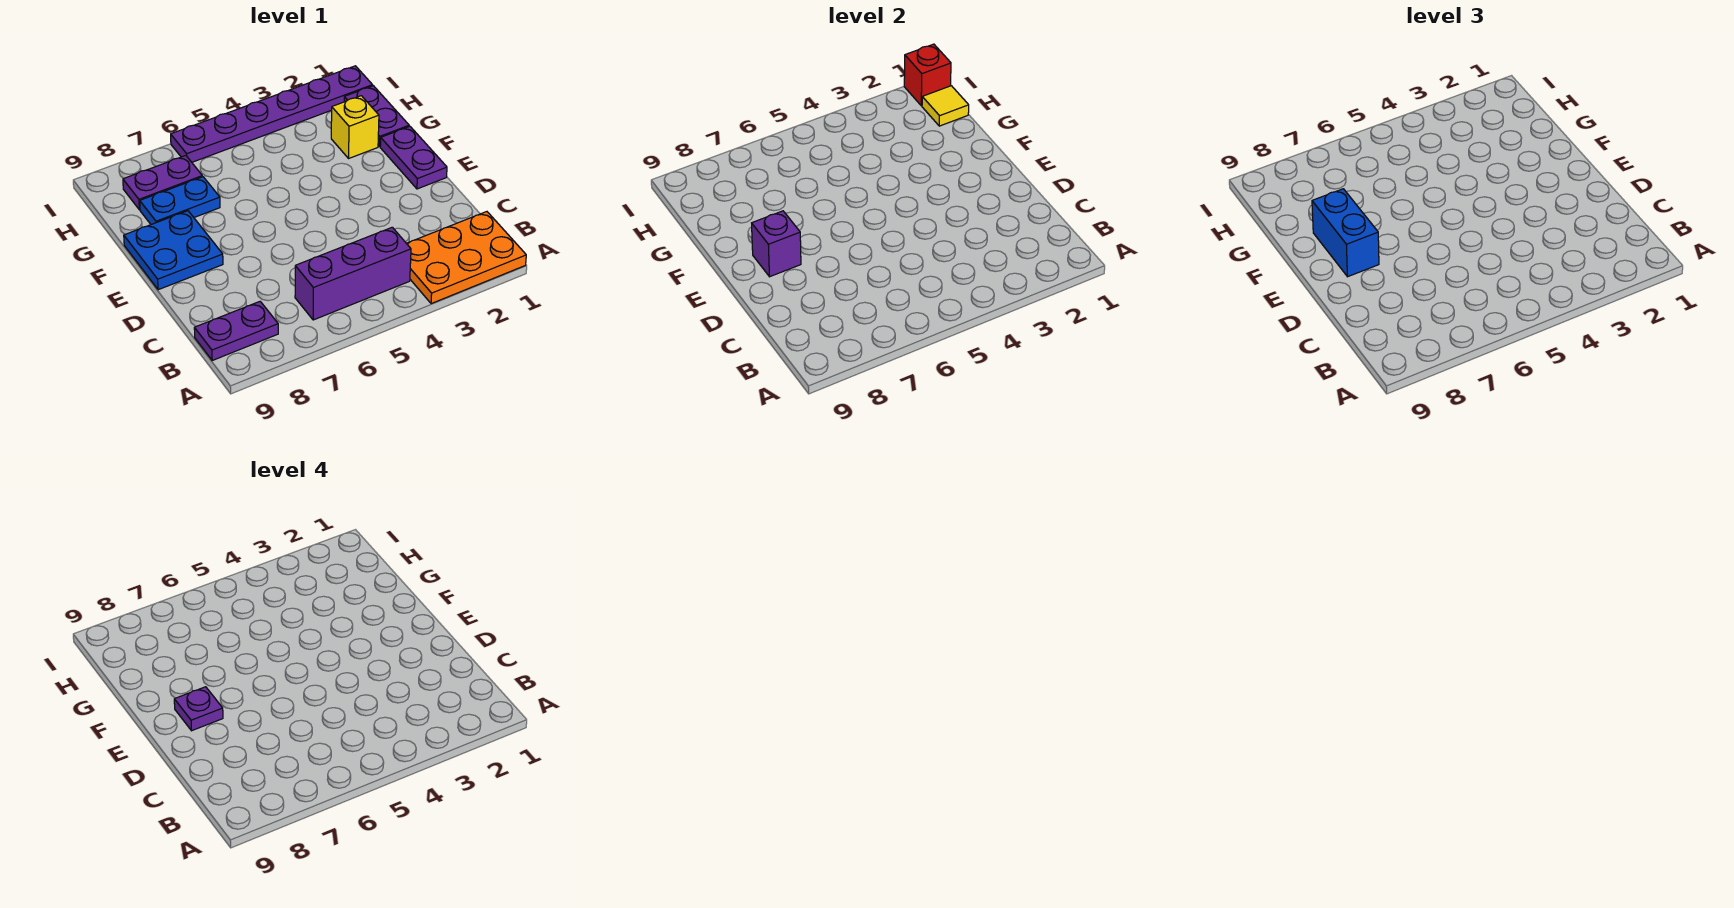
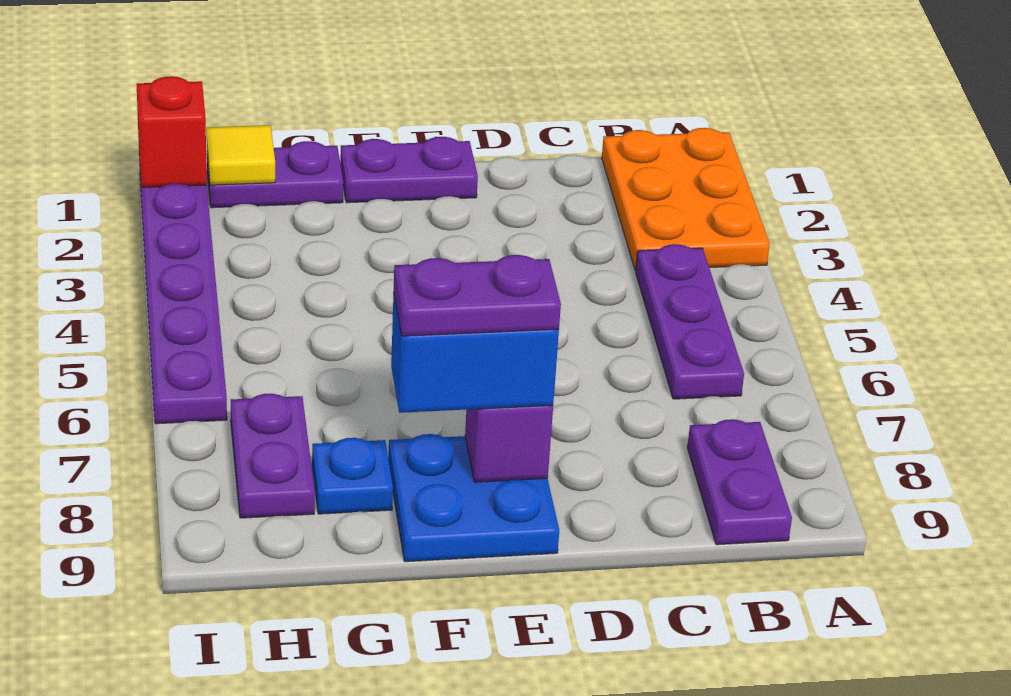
purple 1x3 brick [295,227,411,320] -> purple 1x3 plate [636,244,744,399]
purple 1x1 plate [174,687,223,731] -> purple 1x2 plate [394,255,561,336]
yellow 1x1 brick [331,96,379,158] -> none
blue 1x2 plate [140,177,220,224] -> blue 1x1 plate [312,438,393,514]

